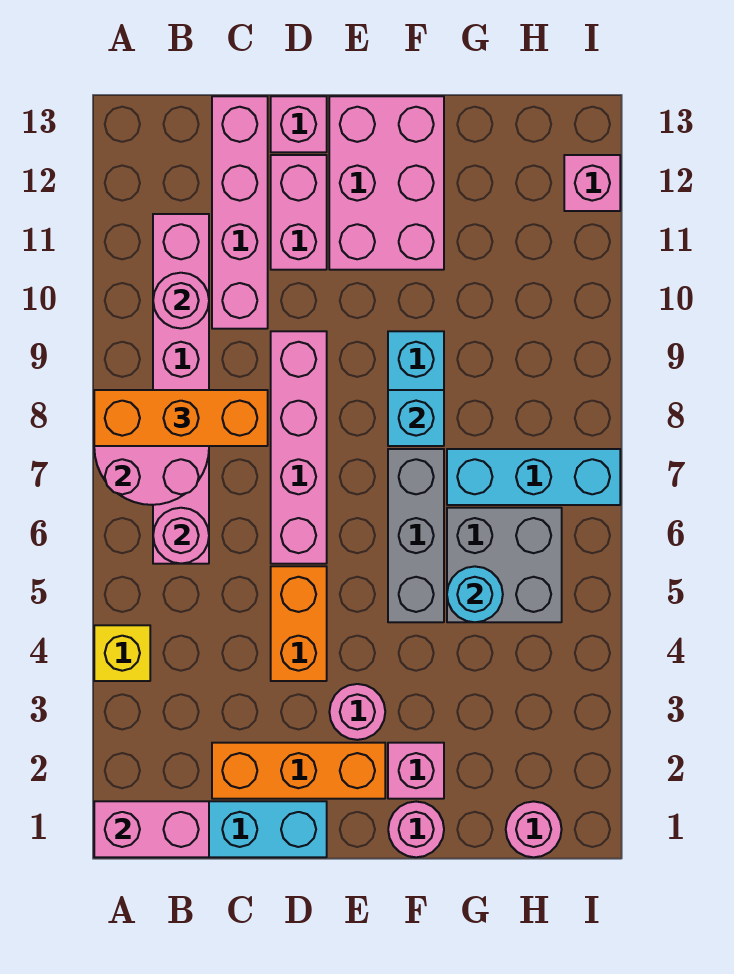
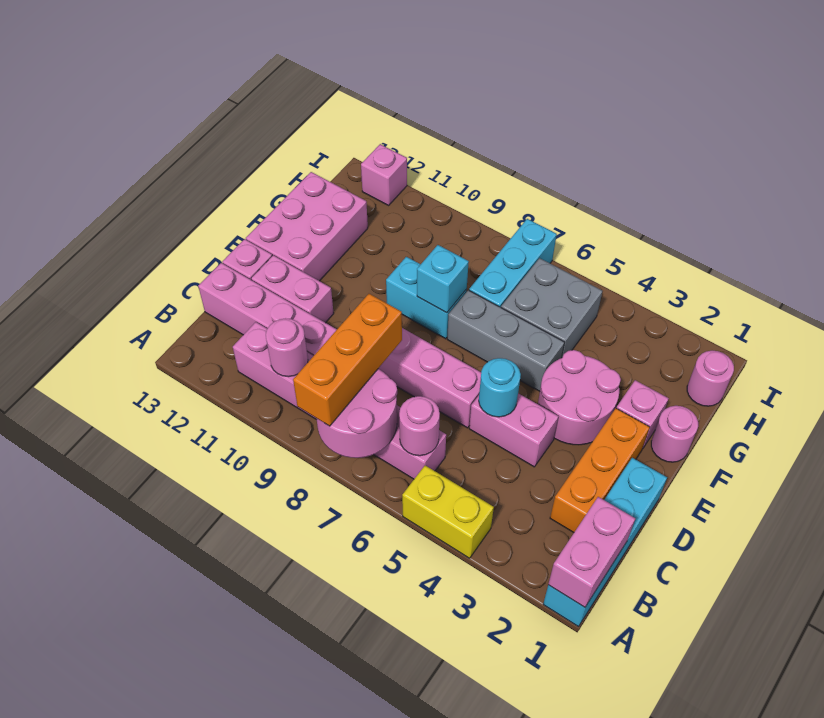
yellow 1x1 brick [94,625,150,681] -> yellow 1x2 brick [402,466,494,558]
orange 1x2 brick [271,566,327,681] -> pink 1x2 brick [469,393,559,467]
pink 1x1 round brick [329,684,385,740] -> pink 2x2 round brick [538,350,621,445]
pink 2x3 brick [329,96,444,270] -> pink 2x3 brick turned to [246,172,368,281]
cyan 1x1 round brick [447,566,503,622] -> cyan 1x1 round brick moved to [479,358,521,417]

